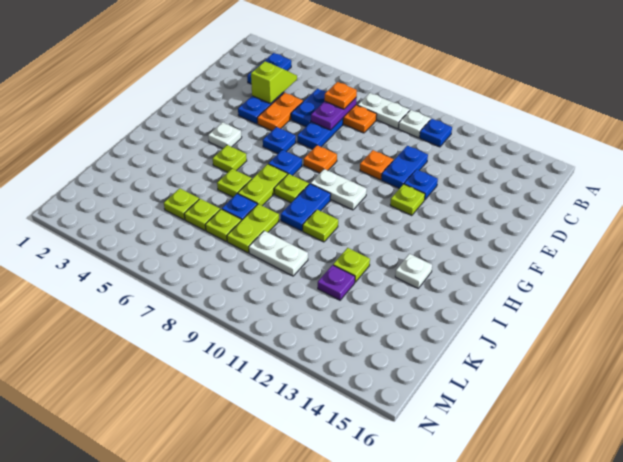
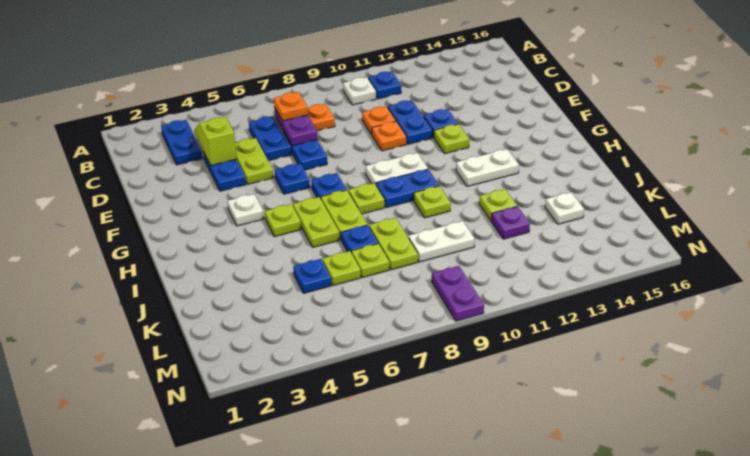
white 1x2 plate [358,93,410,129] -> white 1x2 plate moved to [456,149,519,186]
orange 1x2 plate [257,93,303,131] -> lime 1x2 plate [235,138,273,184]
orange 1x1 plate [304,145,337,173] -> orange 1x1 plate moved to [362,106,396,135]
blue 1x2 plate [281,184,331,231] -> blue 1x2 plate turned to [376,169,439,208]
lime 1x1 plate [217,169,252,197] -> lime 1x2 plate [293,197,339,247]
white 1x1 plate [395,254,432,288] -> white 1x1 plate moved to [545,192,584,224]
lime 1x1 plate [164,188,199,220] -> blue 1x1 plate [293,259,331,293]
none -> purple 1x2 plate [432,266,484,321]

